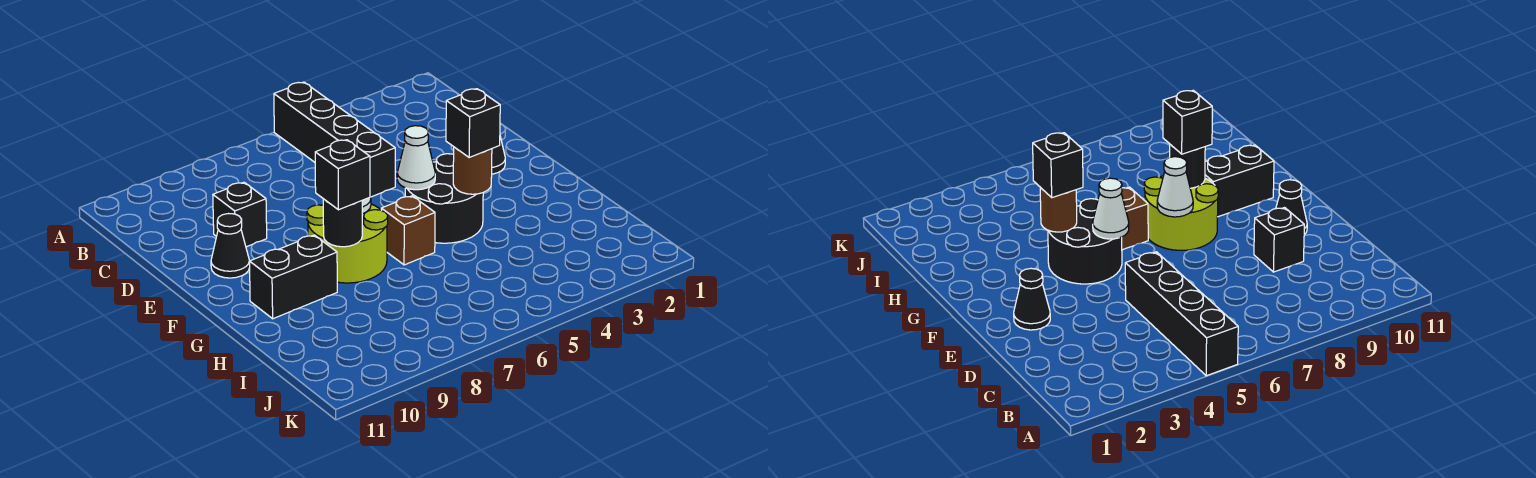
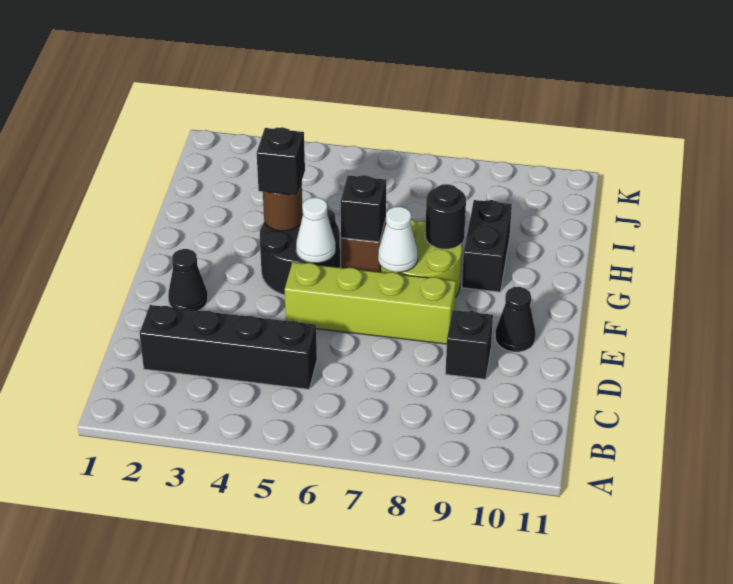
black 1x4 brick [274,82,395,197] -> black 1x4 brick turned to [140,305,317,389]
none -> lime 1x4 brick [285,262,456,344]
black 1x1 brick [315,140,370,210] -> black 1x1 brick moved to [341,175,386,242]
black 1x2 brick [249,235,337,319] -> black 1x2 brick turned to [462,200,512,292]

